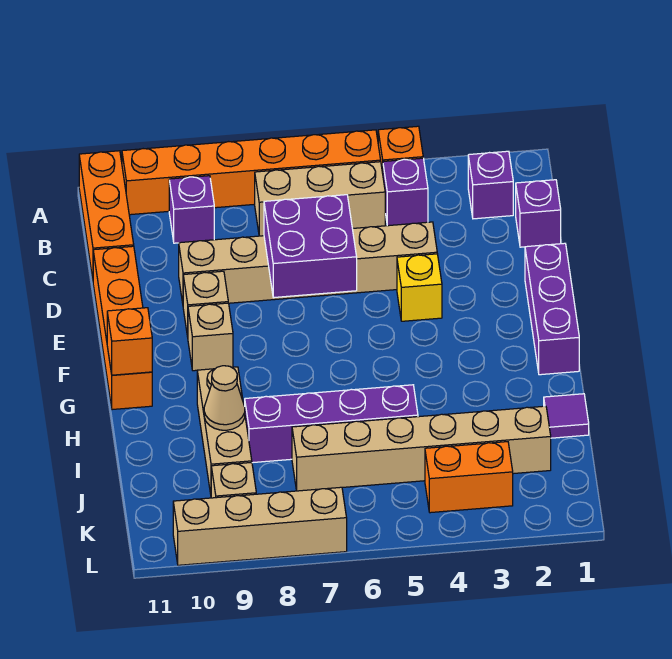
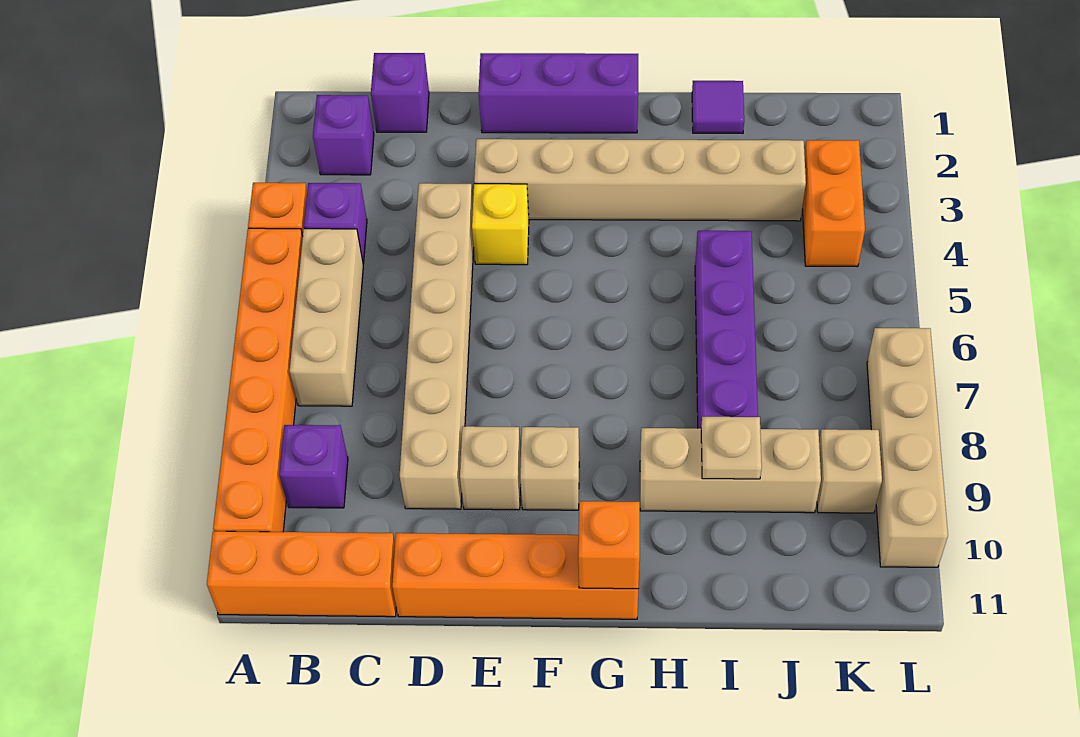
purple 2x2 brick [264,195,357,298] -> none
tan 1x1 cone [204,366,245,430] -> tan 1x1 plate [701,417,762,479]
tan 1x6 brick [292,406,551,491] -> tan 1x6 brick turned to [474,139,806,221]

